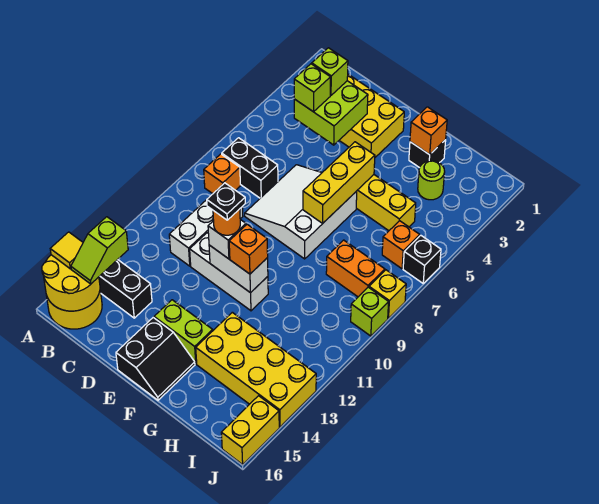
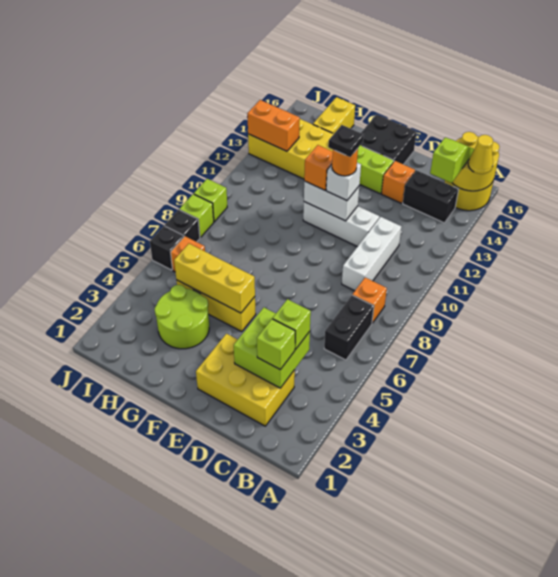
yellow 1x1 tile [50,232,83,269] -> yellow 1x1 cone [468,135,493,174]
black 1x2 brick [222,138,278,198] -> black 1x2 brick turned to [324,295,374,360]
white 3x3 slope [245,165,357,259] -> none
black 2x2 slope [116,318,195,400] -> black 2x2 brick [361,114,416,164]
yellow 1x3 brick [303,142,375,223] -> yellow 1x3 brick turned to [174,244,255,313]
black 1x1 brick [409,140,446,168] -> black 1x1 brick moved to [165,210,200,242]
orange 1x1 brick [410,107,447,155] -> orange 1x1 brick moved to [382,161,415,203]
lime 1x1 round brick [418,161,445,200] -> lime 2x2 round brick [155,285,209,349]
orange 1x2 brick [326,240,385,297] -> orange 1x2 brick moved to [247,100,300,151]
yellow 1x1 brick [369,270,406,318] -> lime 1x1 brick [179,194,214,237]
yellow 1x2 brick [221,396,279,464] -> yellow 1x2 brick moved to [313,97,355,134]

